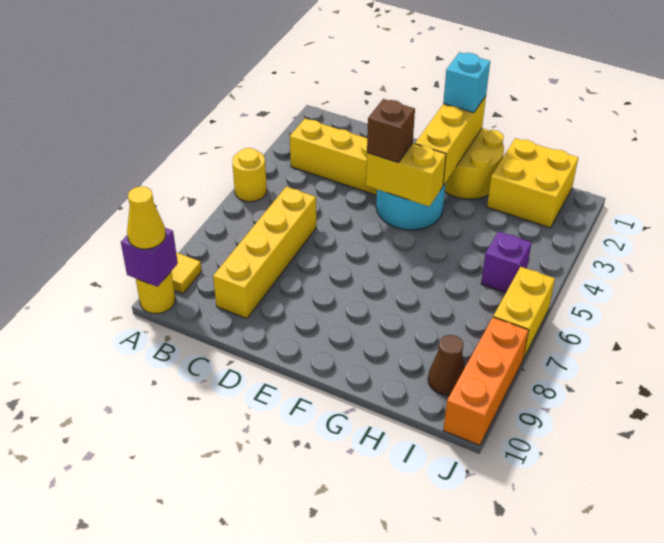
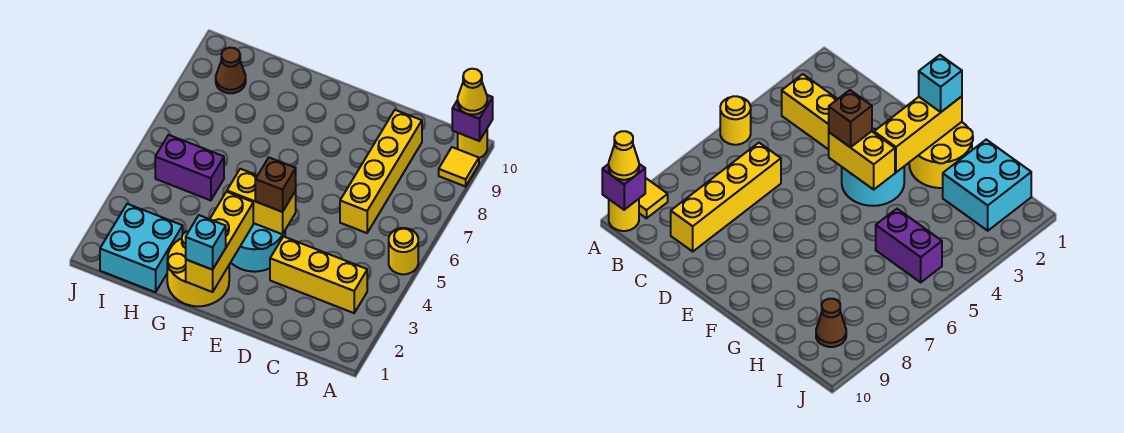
yellow 2x2 brick [487,138,578,228] -> cyan 2x2 brick [100,204,183,292]
purple 1x1 brick [481,231,532,293] -> purple 1x2 brick [155,135,224,200]
yellow 1x2 brick [493,267,555,359] -> none
orange 1x3 brick [443,317,529,445] -> none

